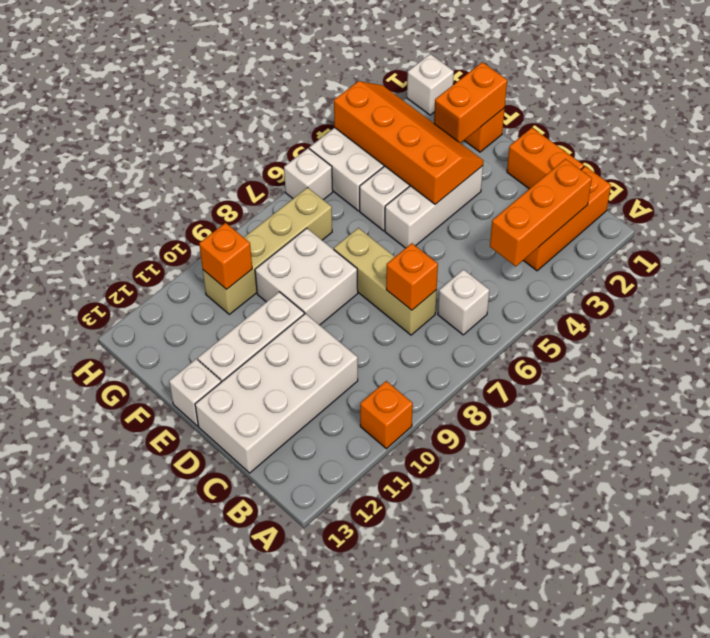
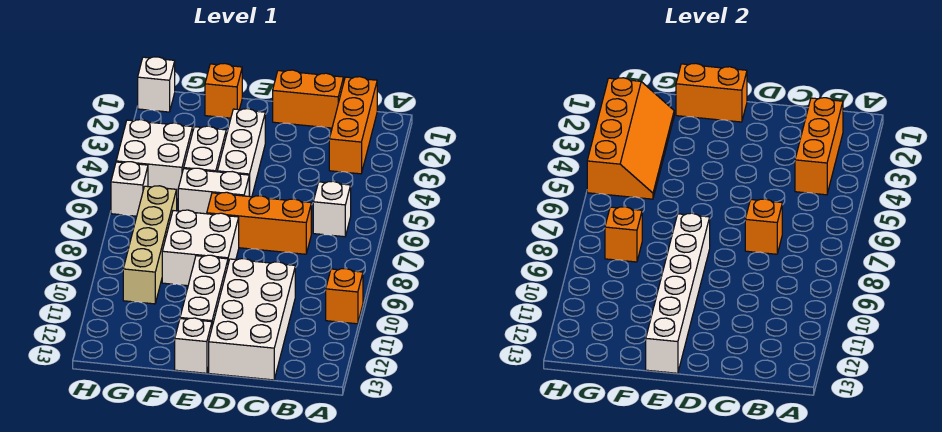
tan 1x3 brick [334,228,437,335] -> orange 1x3 brick [207,192,311,254]
orange 2x4 slope [334,81,483,204] -> orange 2x4 slope turned to [587,78,674,199]
none -> white 1x2 brick [178,168,249,214]
none -> white 1x6 brick [646,213,710,373]
orange 1x2 brick [434,62,507,143] -> orange 1x2 brick turned to [676,64,747,122]
orange 1x1 brick [199,223,252,290] -> orange 1x1 brick moved to [605,207,642,262]

